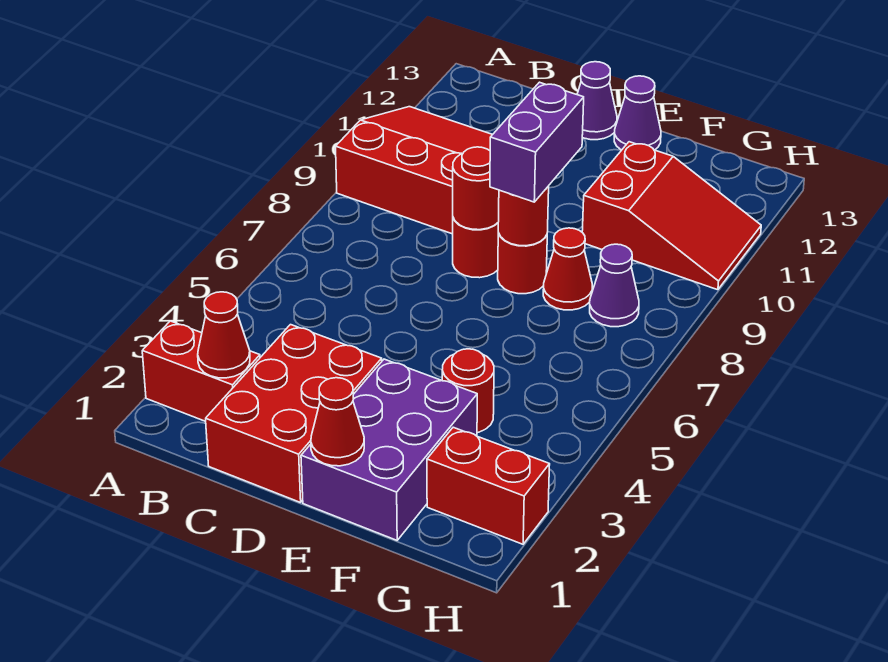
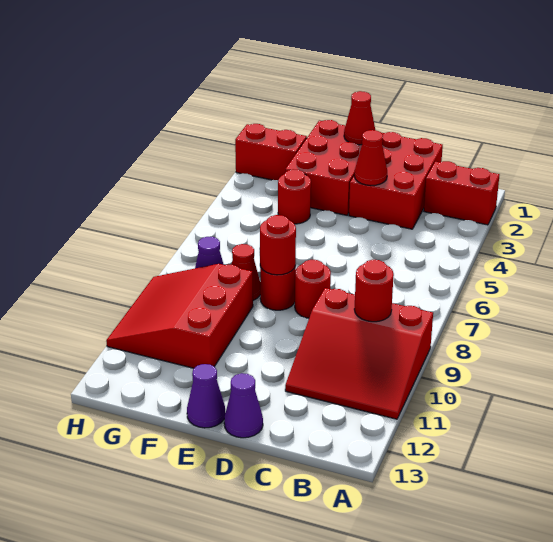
red 1x1 cone [198,292,250,378] -> red 1x1 cone moved to [354,130,387,186]
red 1x1 round brick [453,147,499,230] -> red 1x1 round brick moved to [354,260,394,322]
purple 2x3 brick [301,359,477,540] -> red 2x3 brick [286,120,362,215]
purple 1x2 brick [490,82,584,202] -> none
red 2x3 slope [582,142,761,290] -> red 3x3 slope [106,264,253,368]

